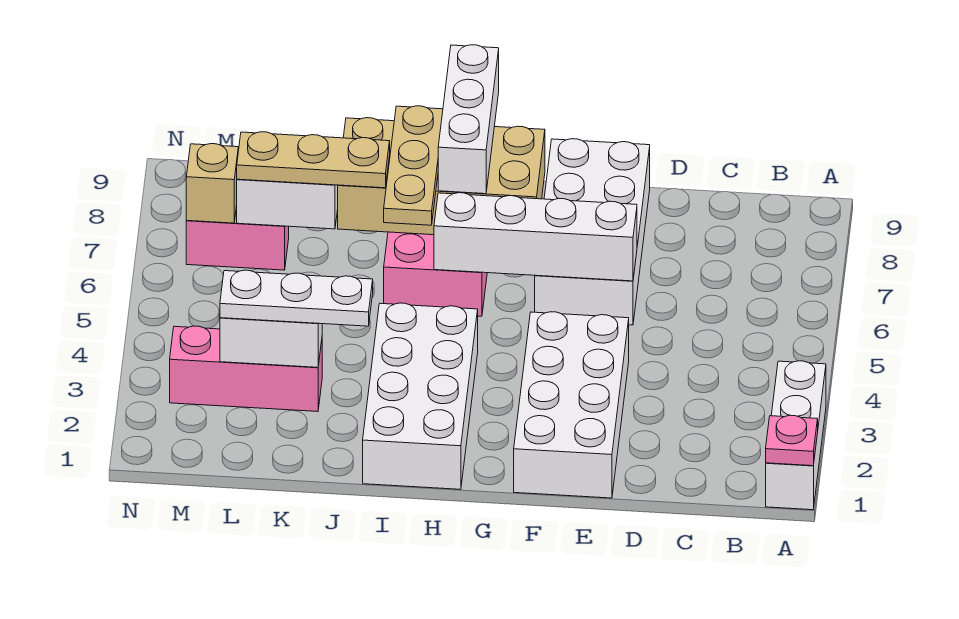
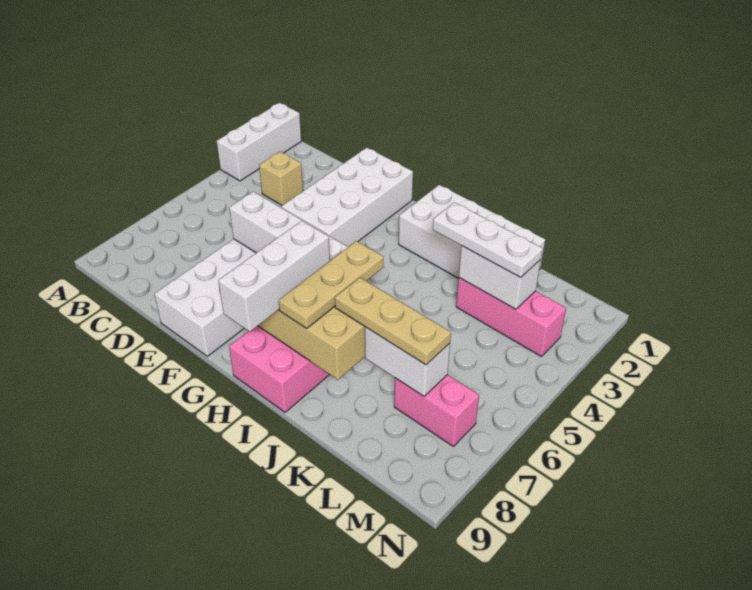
pink 1x1 plate [766,415,818,466] -> none
white 2x4 brick [363,303,478,489] -> white 2x4 brick turned to [399,185,545,278]
tan 1x1 brick [186,144,238,223] -> tan 1x1 brick moved to [259,152,303,205]

